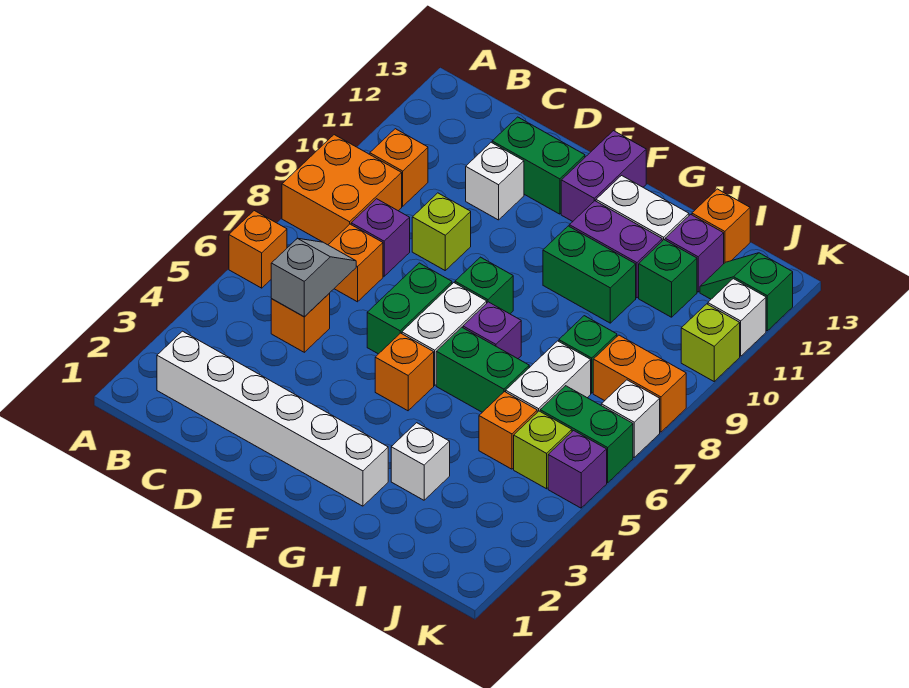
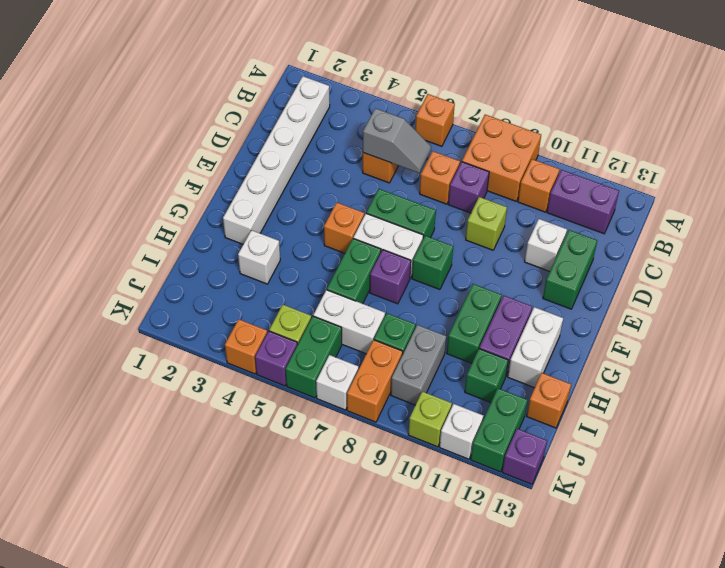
purple 1x2 brick [561,131,646,221] -> purple 1x2 brick moved to [547,170,619,234]
orange 1x1 brick [479,392,537,469] -> orange 1x1 brick moved to [225,319,267,374]
none -> grey 1x2 brick [391,325,446,405]
purple 1x1 brick [665,214,724,292] -> purple 1x1 brick moved to [502,429,547,484]
green 1x2 slope [700,253,793,331] -> green 1x2 brick [471,388,528,472]

